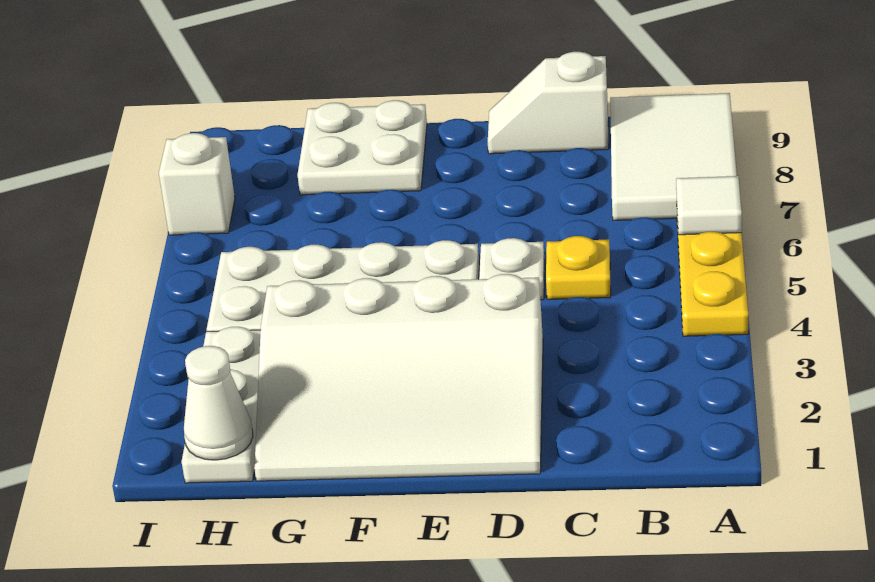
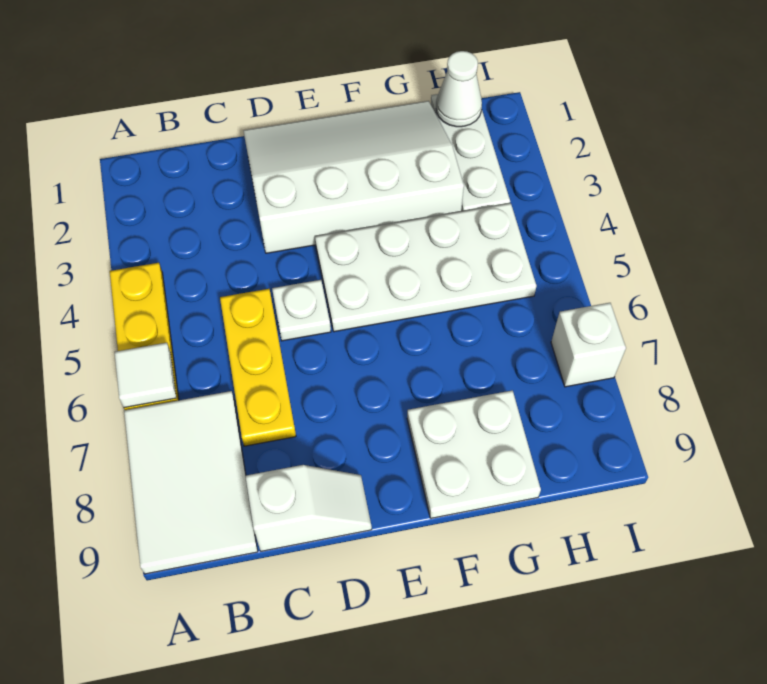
yellow 1x1 plate [546,236,611,299] -> yellow 1x3 plate [220,289,296,446]

